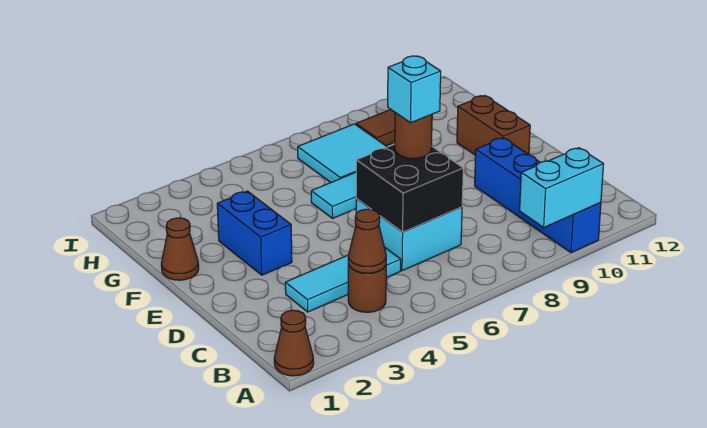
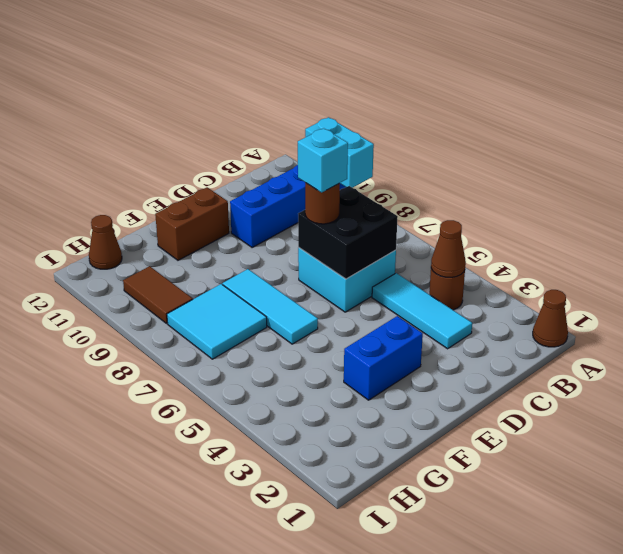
brown 1x1 cone [161,218,199,280] -> brown 1x1 cone moved to [89,215,122,269]

